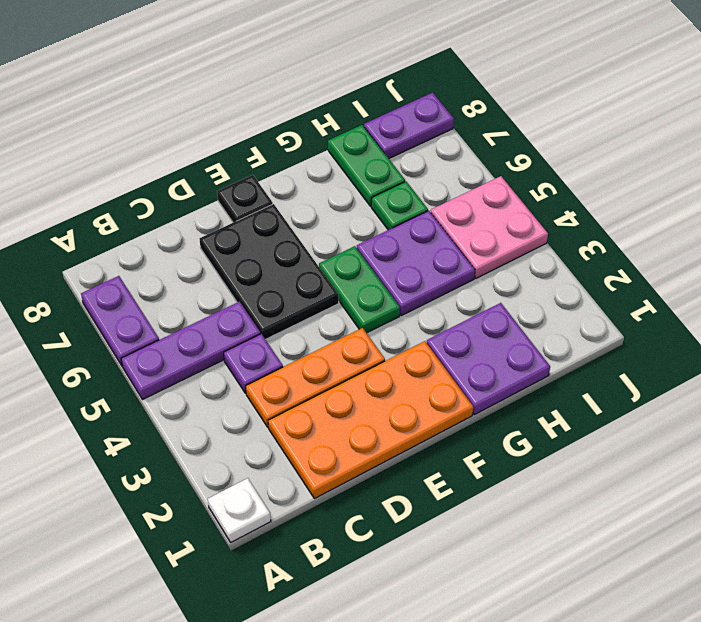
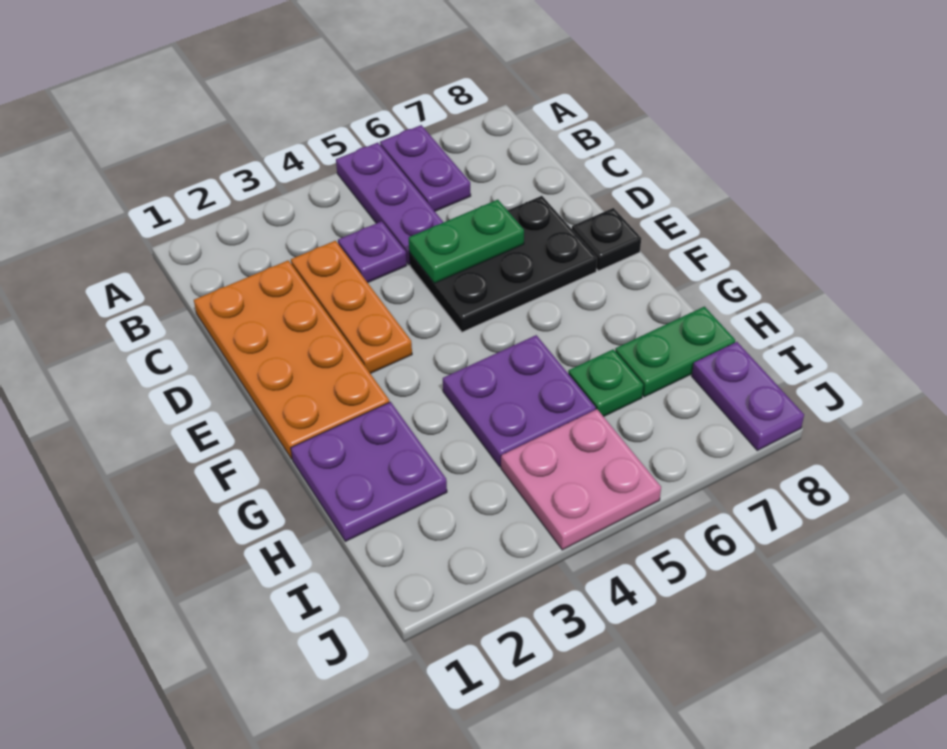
white 1x1 plate [208,478,271,542] -> none
purple 1x2 plate [81,276,159,365] -> purple 1x2 plate turned to [380,125,471,211]
green 1x2 plate [319,246,400,333] -> green 1x2 plate moved to [409,200,524,283]

